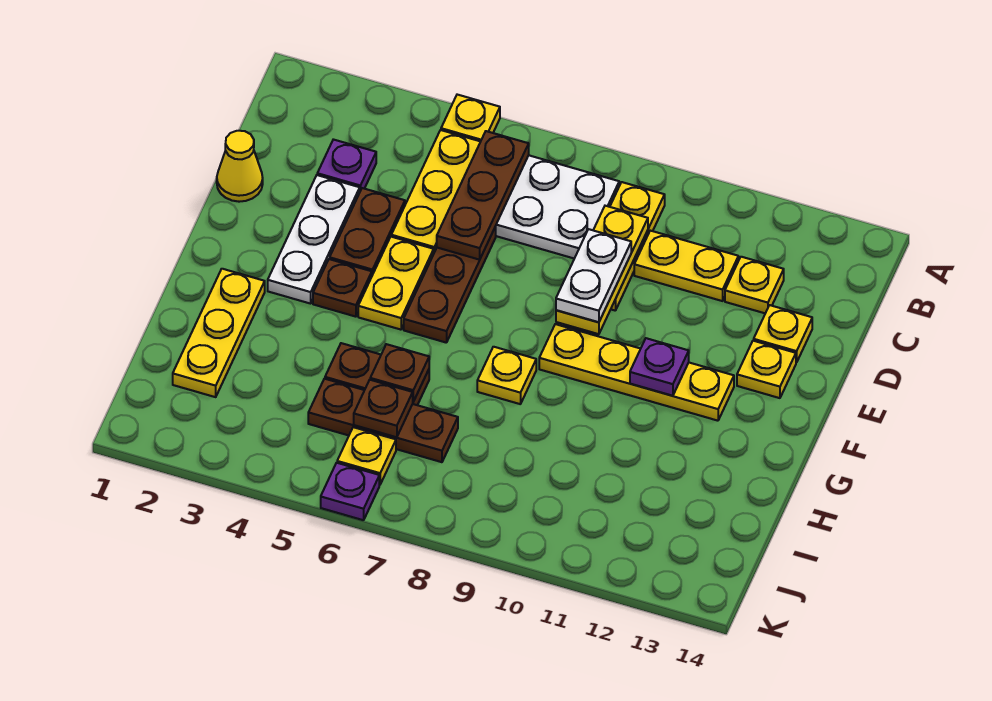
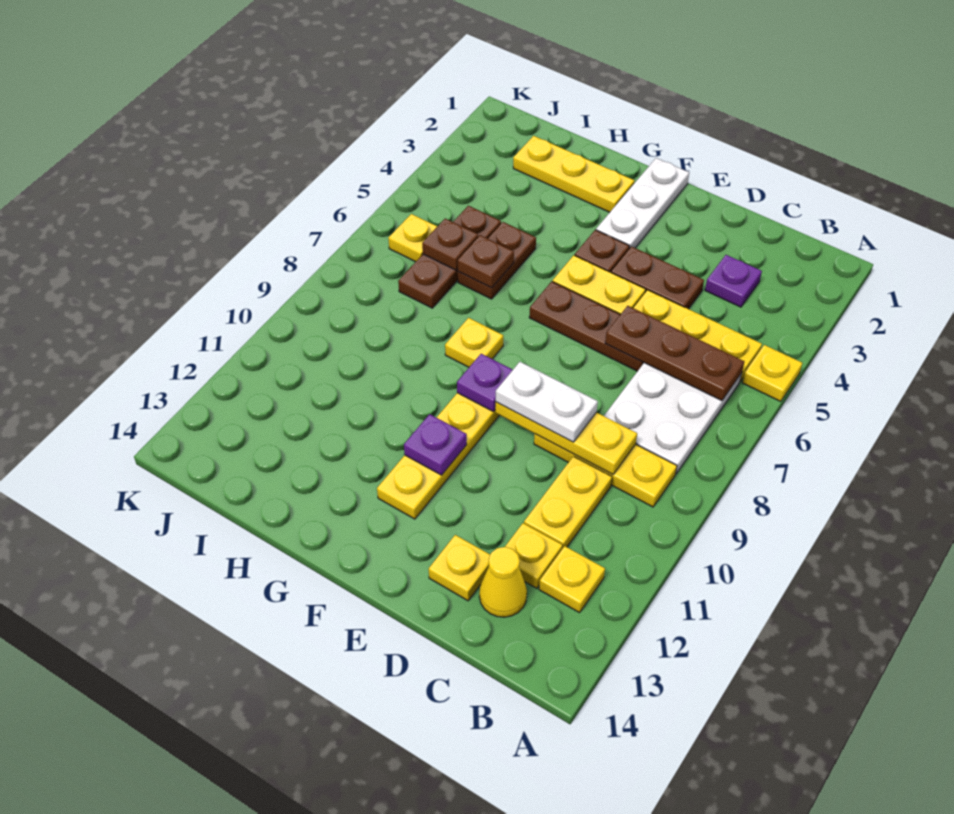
yellow 1x1 cone [217,131,263,202] -> yellow 1x1 cone moved to [479,547,527,617]
white 1x3 plate [268,175,360,304] -> white 1x3 plate turned to [596,158,689,249]
yellow 1x1 plate [737,341,796,398] -> yellow 1x1 plate moved to [539,546,605,613]
purple 1x1 plate [321,463,379,520] -> purple 1x1 plate moved to [457,354,512,412]

